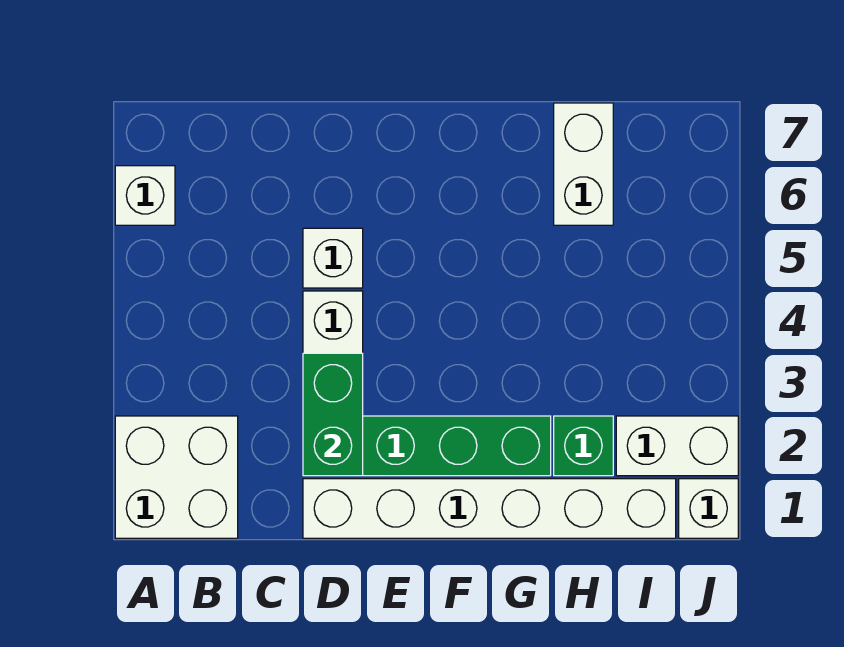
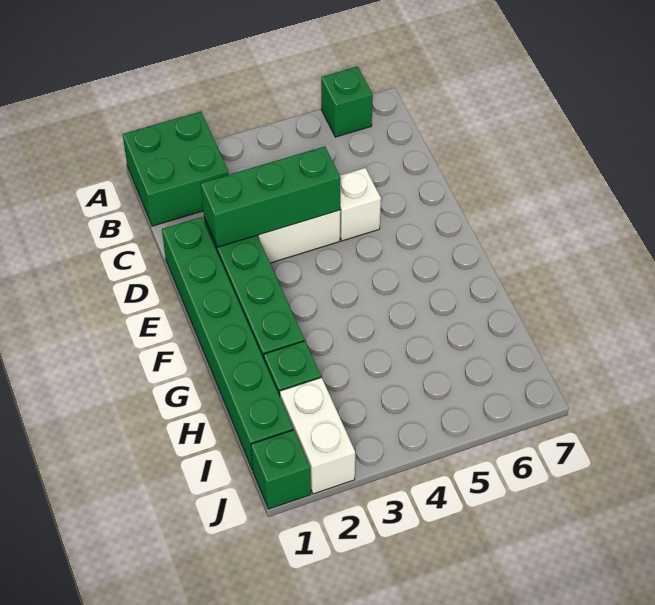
white 2x2 brick [115,416,238,538] -> green 2x2 brick [123,112,229,226]
white 1x1 brick [115,166,175,225] -> green 1x1 brick [321,67,373,137]
white 1x6 brick [303,479,676,538] -> green 1x6 brick [162,217,293,470]
green 1x2 brick [303,353,363,476] -> green 1x3 brick [201,146,341,247]
white 1x2 brick [554,103,613,225] -> none
white 1x1 brick [679,479,738,538] -> green 1x1 brick [251,430,311,509]

